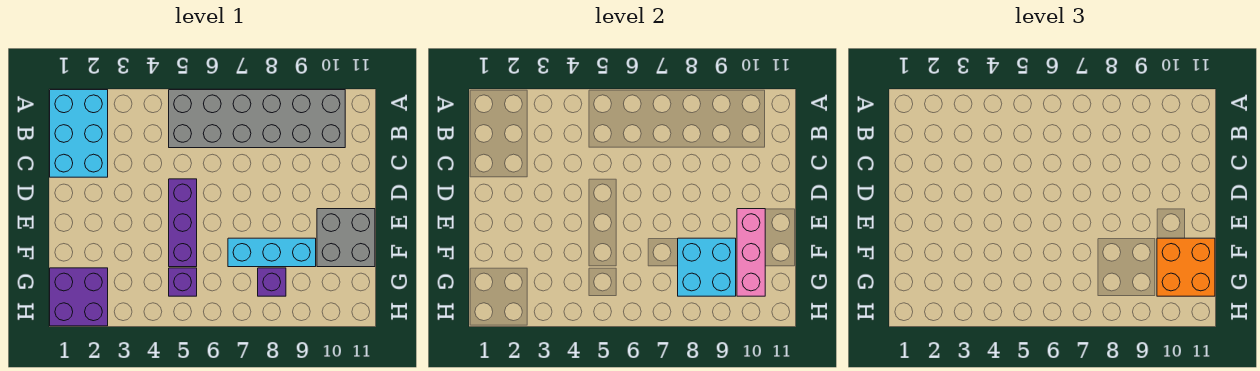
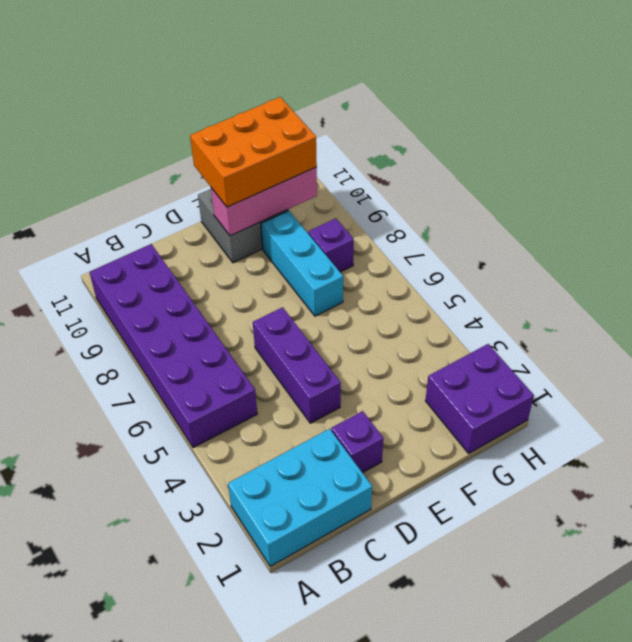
grey 2x6 brick [169,90,345,148] -> purple 2x6 brick [90,244,257,448]
purple 1x3 brick [169,179,197,267] -> purple 1x3 brick turned to [253,307,341,423]
cyan 2x2 brick [678,238,736,296] -> none
orange 2x2 brick [1157,238,1215,296] -> orange 2x3 brick [190,97,317,207]
purple 1x1 brick [169,268,197,296] -> purple 1x1 brick moved to [331,411,383,473]

